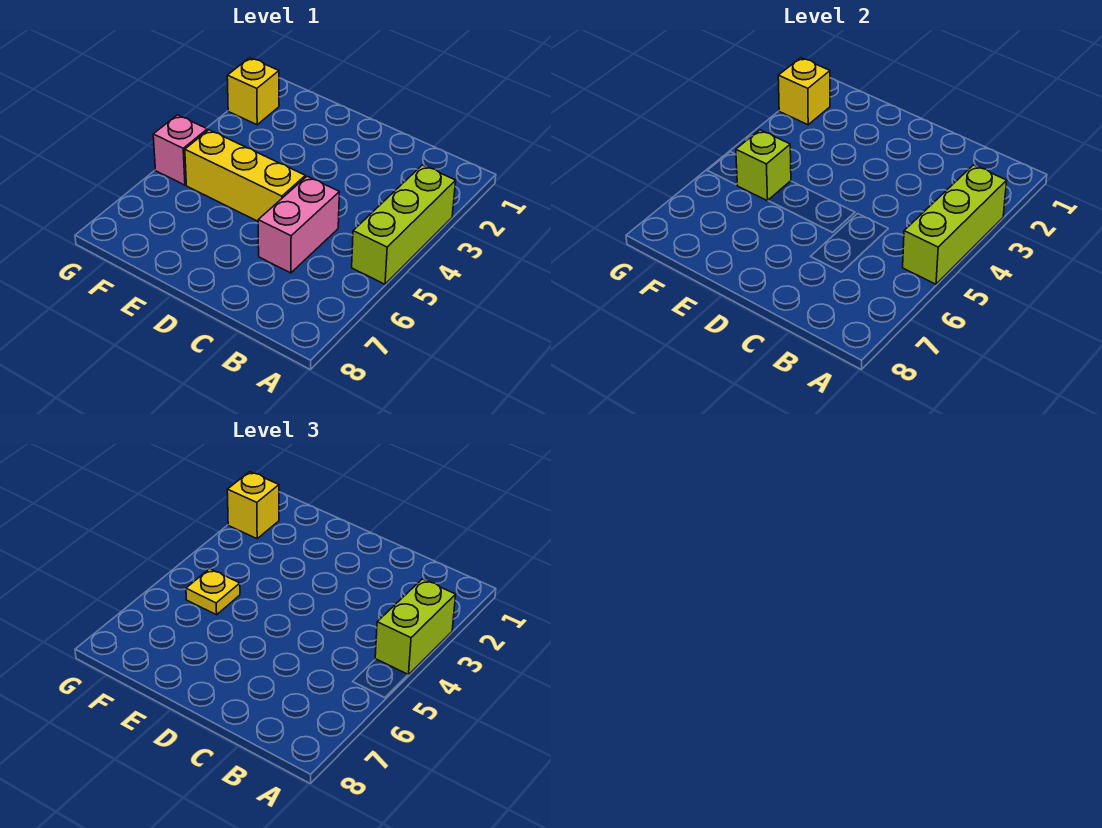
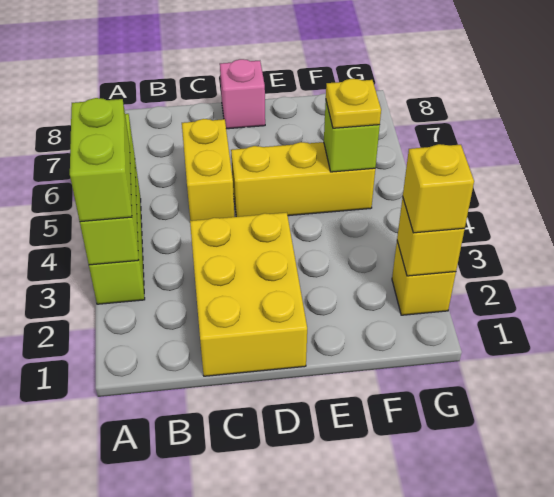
none -> yellow 2x3 brick [190,212,307,376]
pink 1x2 brick [258,176,339,273] -> yellow 1x2 brick [182,119,234,221]
pink 1x1 brick [153,115,207,185] -> pink 1x1 brick moved to [220,59,265,129]

